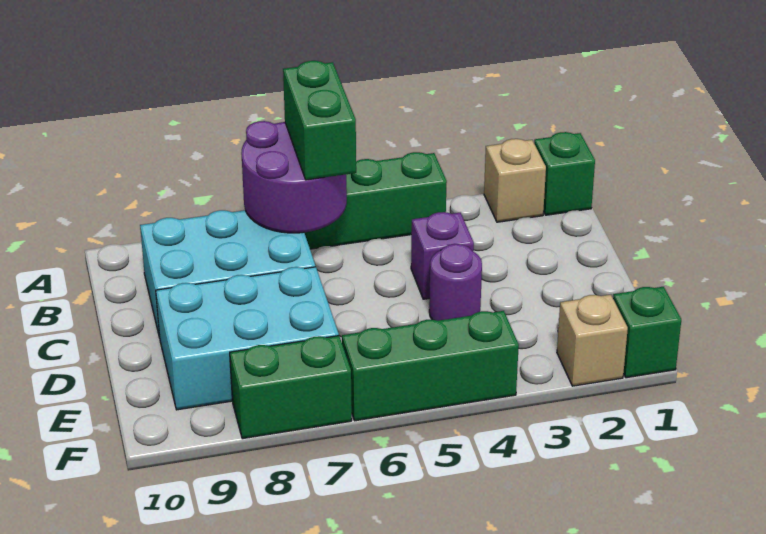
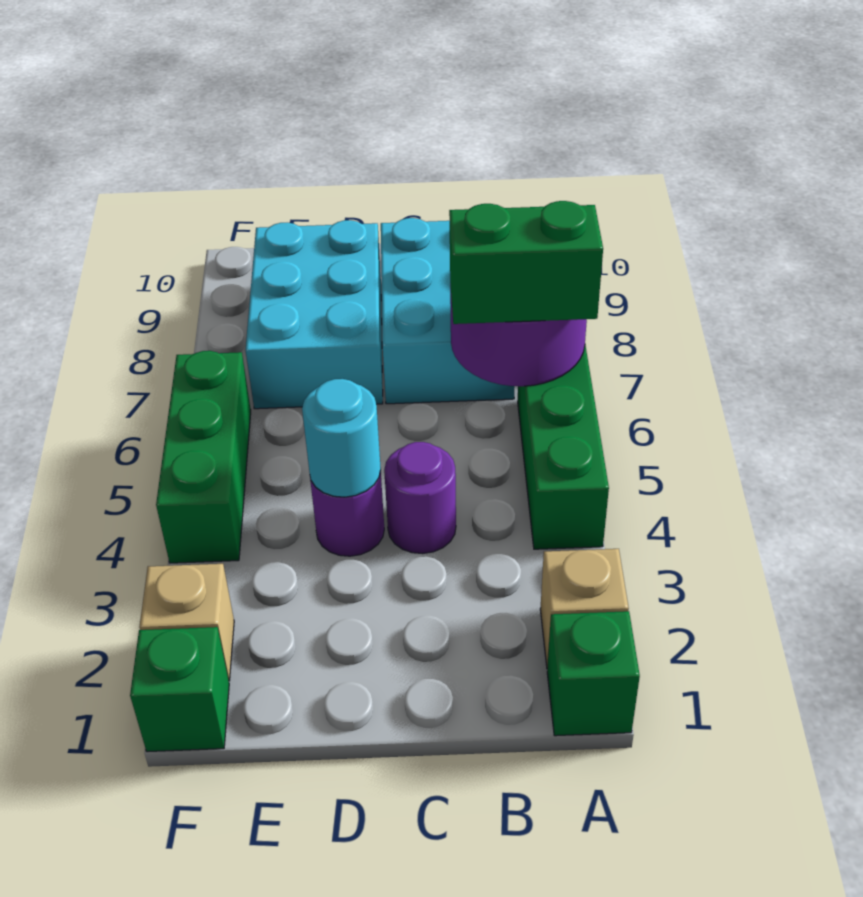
purple 1x1 brick [411,212,474,299] -> purple 1x1 round brick [384,442,456,554]
none -> cyan 1x1 round brick [302,379,381,497]
green 1x2 brick [230,336,352,439] -> none

